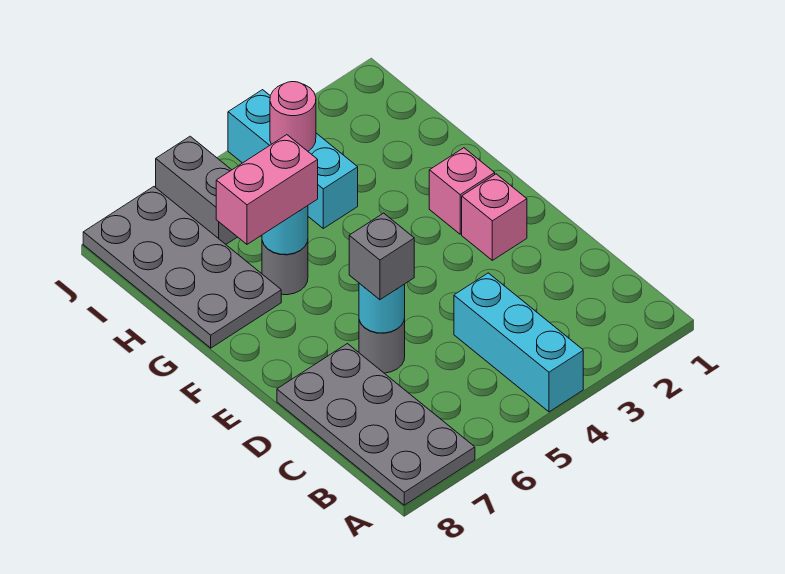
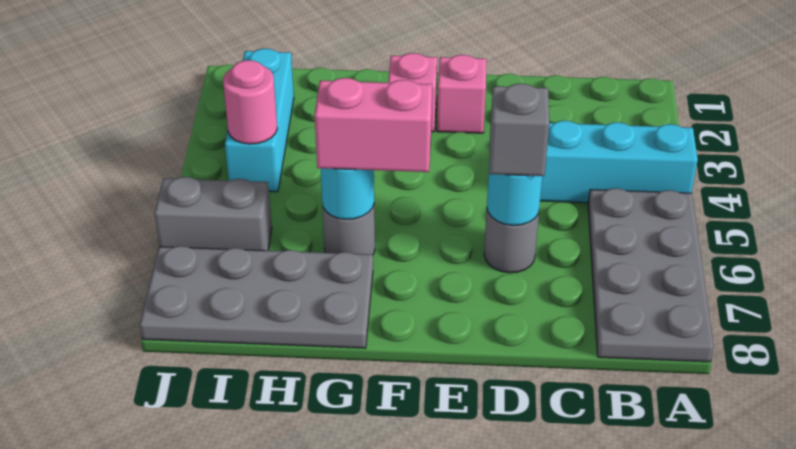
grey 2x4 plate [277,344,475,505] -> grey 2x4 plate turned to [588,188,714,362]
pink 1x2 brick [216,135,318,244] -> pink 1x2 brick turned to [315,78,432,172]
cyan 1x3 brick [228,90,358,228] -> cyan 1x3 brick turned to [225,49,294,192]

